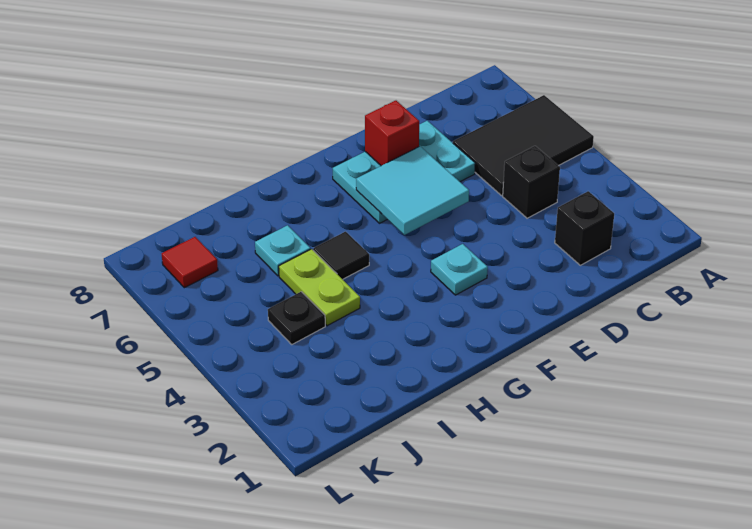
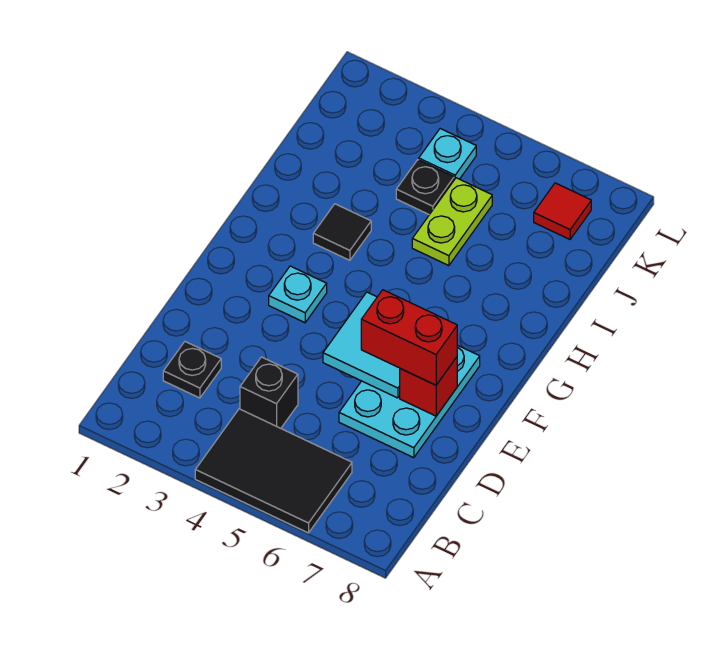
black 2x3 tile [453,95,594,196] -> black 2x3 tile turned to [195,409,352,533]
black 1x1 brick [555,191,614,265] -> black 1x1 plate [163,342,221,398]
none -> red 1x2 brick [361,290,457,385]
black 1x1 tile [313,232,369,279] -> black 1x1 tile moved to [313,204,371,260]
lime 1x2 plate [279,249,360,326] -> lime 1x2 plate turned to [412,178,492,266]
cyan 1x1 plate [255,225,310,276] -> cyan 1x1 plate moved to [419,129,476,180]

